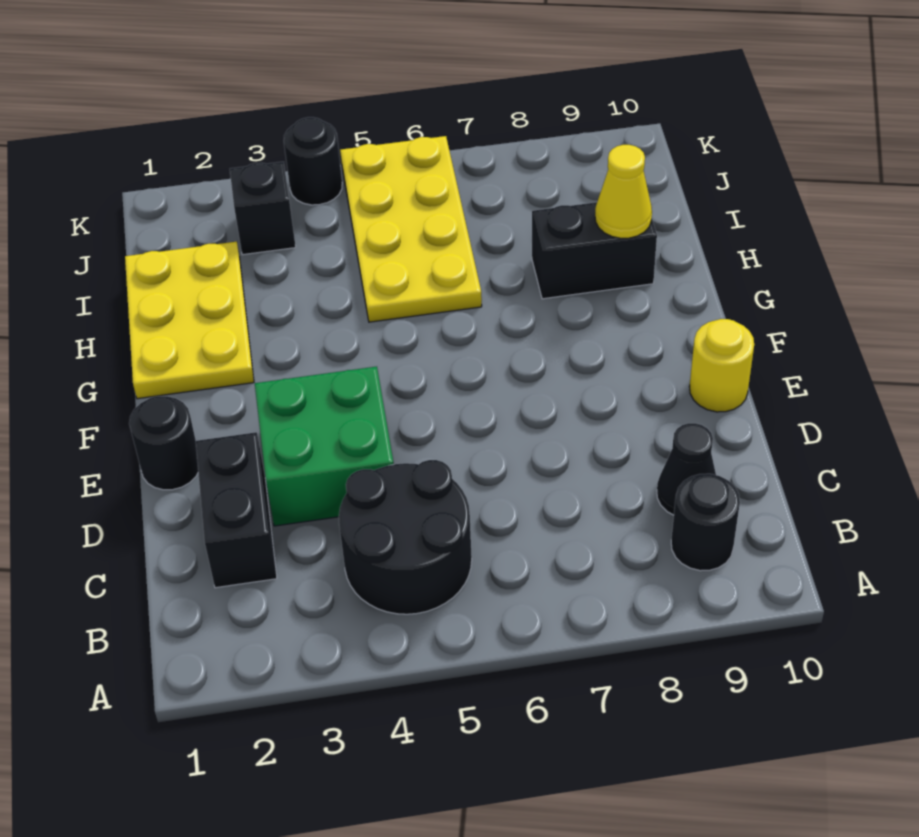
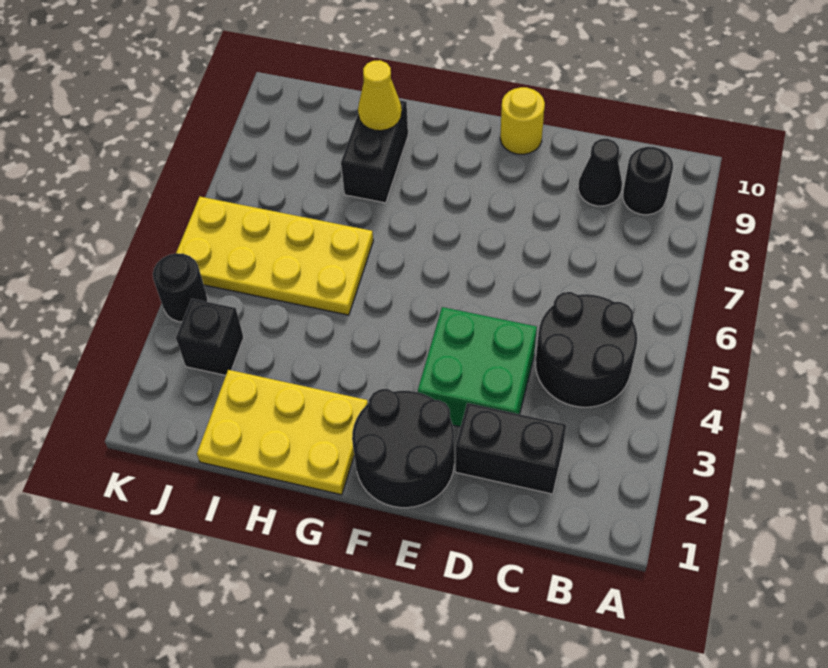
black 1x1 round brick [129,396,198,490] -> black 2x2 round brick [352,389,454,508]

